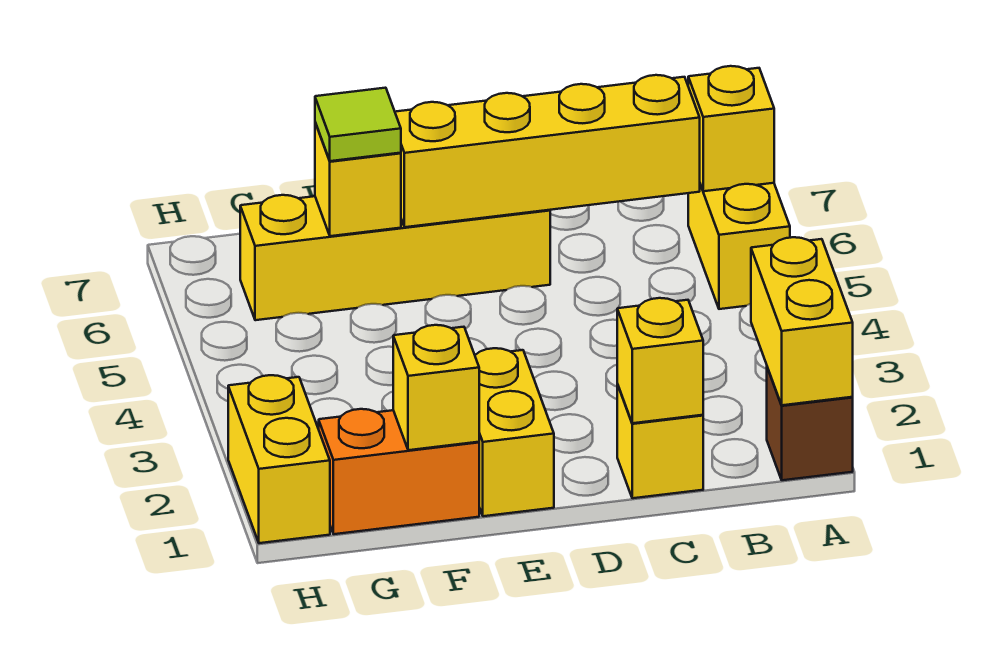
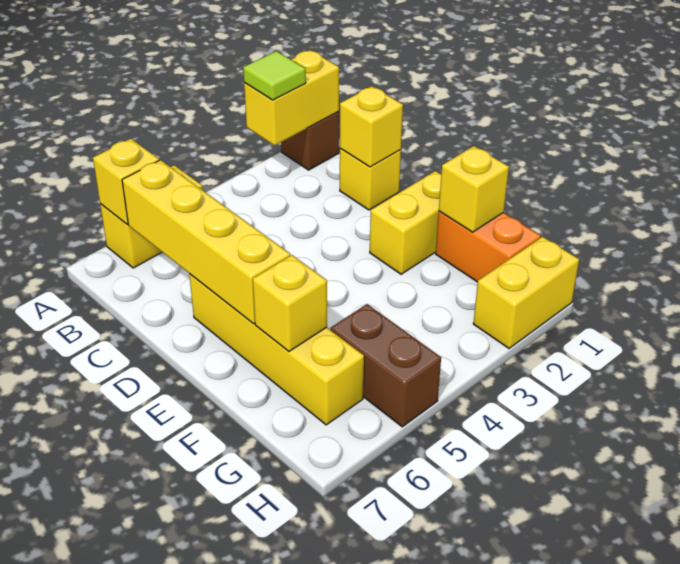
lime 1x1 tile [315,88,401,161] -> lime 1x1 tile moved to [243,51,306,100]
none -> brown 1x2 brick [331,304,441,427]

